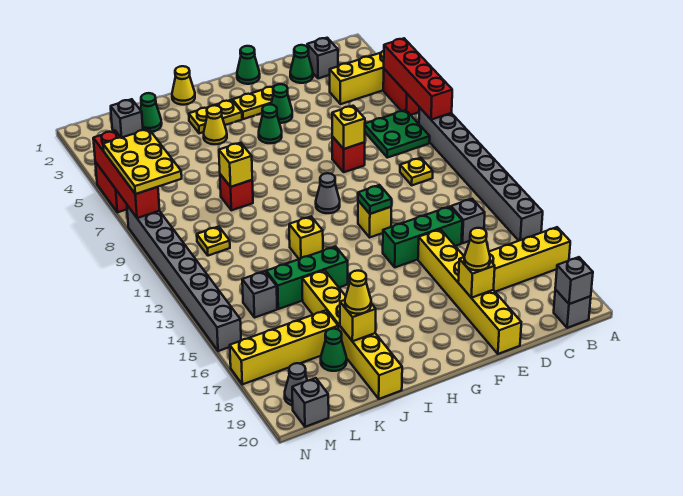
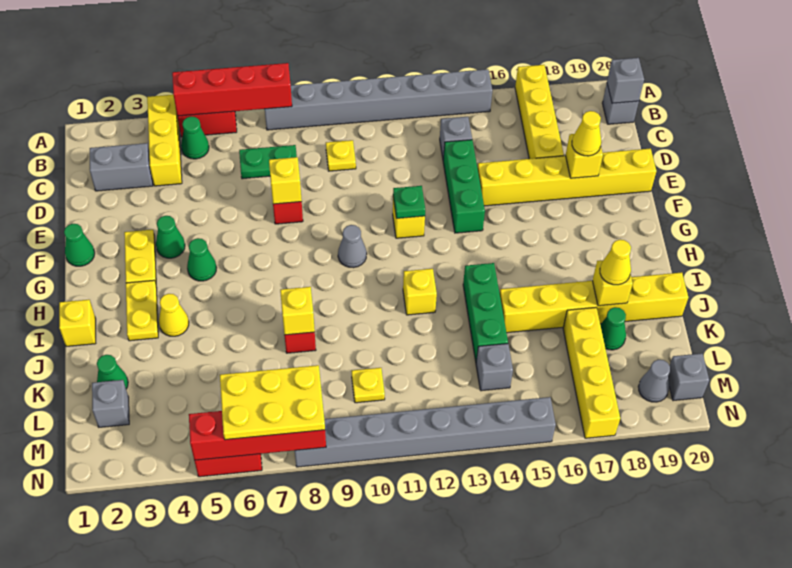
green 2x2 plate [365,110,430,158] -> green 1x2 plate [239,145,297,179]
grey 1x1 brick [307,38,338,78] -> grey 1x2 brick [90,143,153,191]
green 1x1 cone [290,45,313,83] -> green 1x1 cone moved to [181,116,209,159]
yellow 1x1 cone [172,66,195,105] -> yellow 1x1 brick [59,300,96,346]

